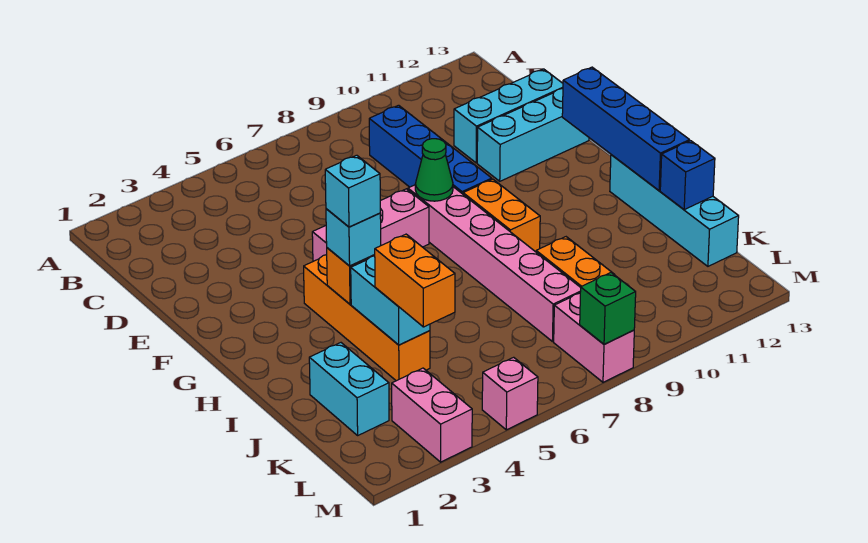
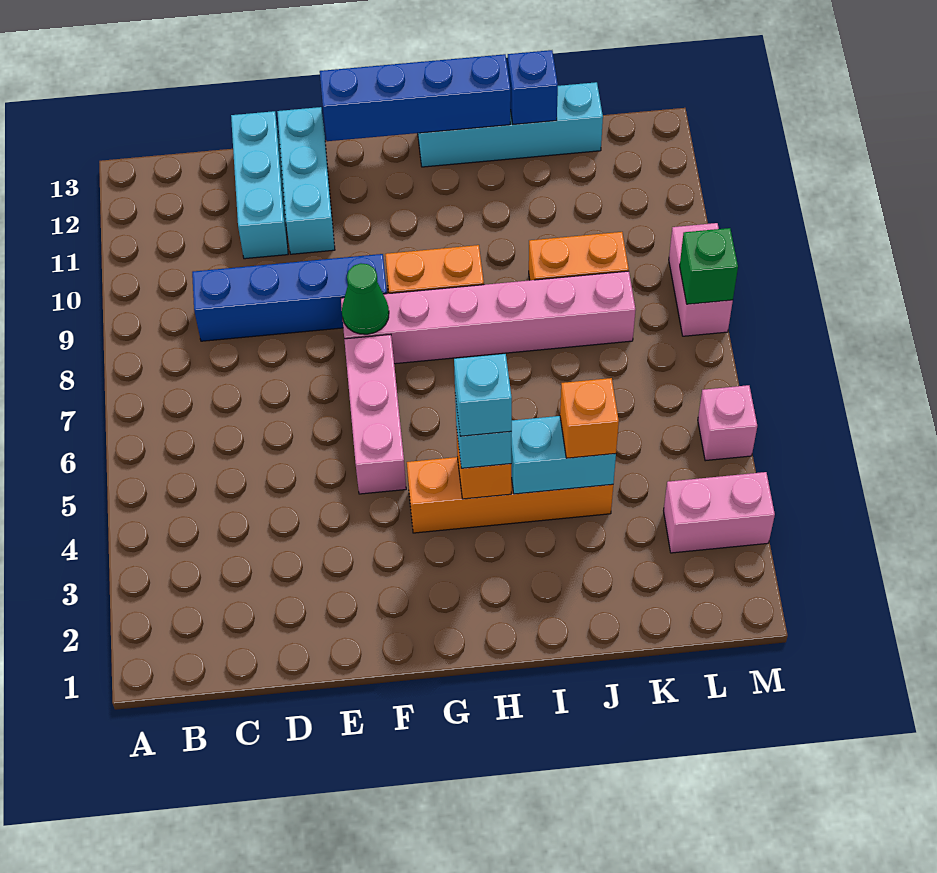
cyan 1x2 brick [309,343,389,435] -> none
orange 1x2 brick [375,234,455,327] -> orange 1x1 brick [560,378,619,458]
pink 1x2 brick [554,293,634,382] -> pink 1x2 brick turned to [669,223,733,336]

